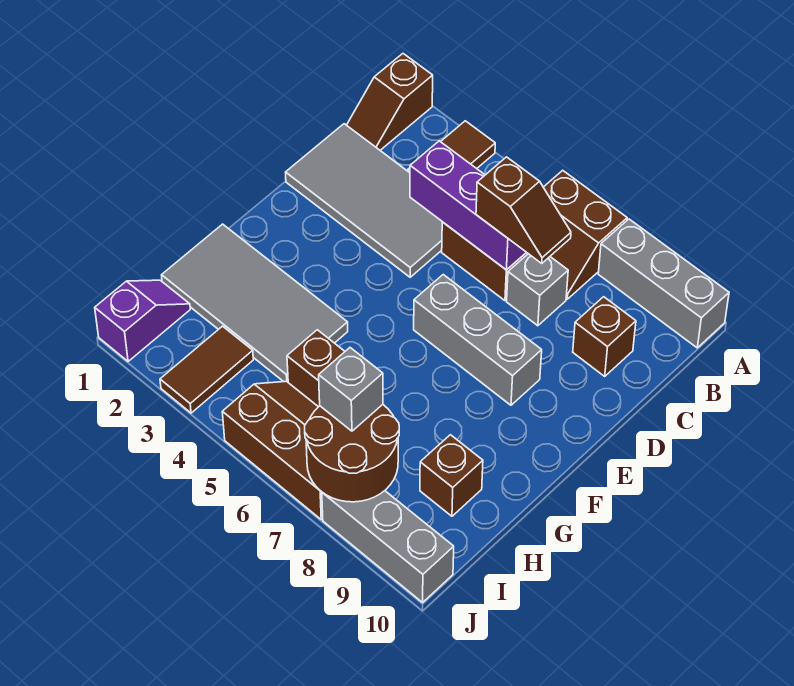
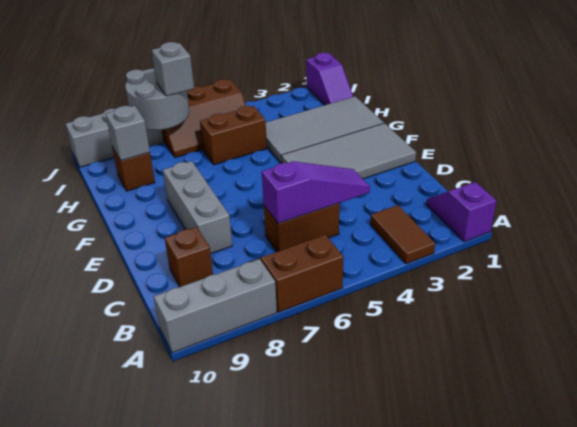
brown 1x2 slope [347,54,433,150] -> purple 1x2 slope [426,182,496,242]
grey 2x4 tile [286,124,442,277] -> grey 2x4 tile moved to [281,123,416,179]
purple 1x3 brick [410,141,526,270] -> purple 1x3 slope [262,161,370,224]
brown 1x2 slope [476,157,571,263] -> none
grey 1x1 brick [507,254,568,326] -> grey 1x1 brick moved to [106,106,150,161]
grey 1x3 brick [414,275,542,405] -> grey 1x3 brick turned to [163,161,232,254]
brown 1x2 tile [160,326,253,413] -> none
brown 2x2 round brick [305,405,399,502] -> grey 2x2 round brick [125,68,189,130]

